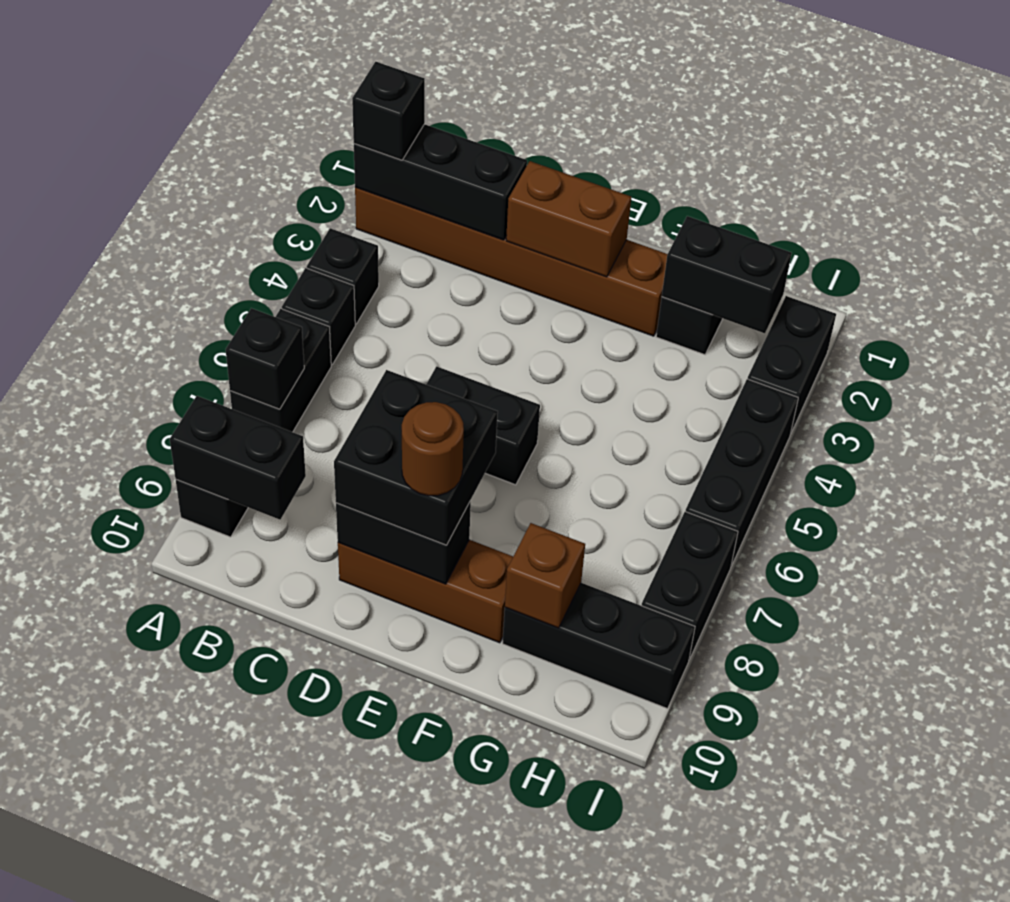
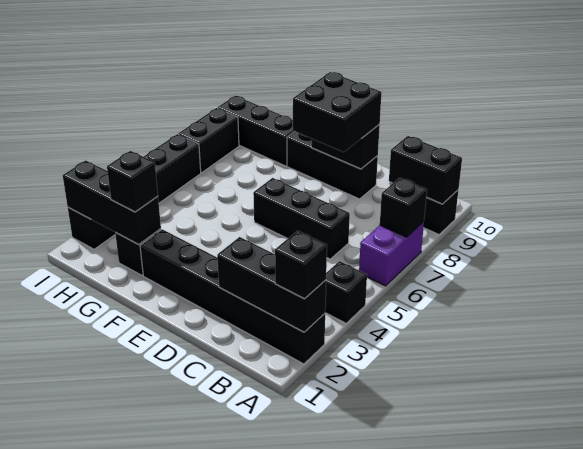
brown 1x6 brick [355,187,668,336] -> black 1x6 brick [140,229,325,364]
black 1x1 brick [282,268,355,364] -> black 1x1 brick moved to [107,151,158,212]
black 1x2 brick [230,309,331,432] -> purple 1x2 brick [359,222,424,286]
brown 1x2 brick [506,161,631,277] -> none
black 1x2 brick [426,366,540,485] -> black 1x3 brick [253,178,350,259]
brown 1x3 brick [338,540,513,643] -> black 1x3 brick [287,132,378,199]
brown 1x1 round brick [402,402,464,496] -> none
black 1x2 brick [662,216,792,333] -> black 1x3 brick [63,160,161,244]
brown 1x1 brick [505,523,585,628] -> none

